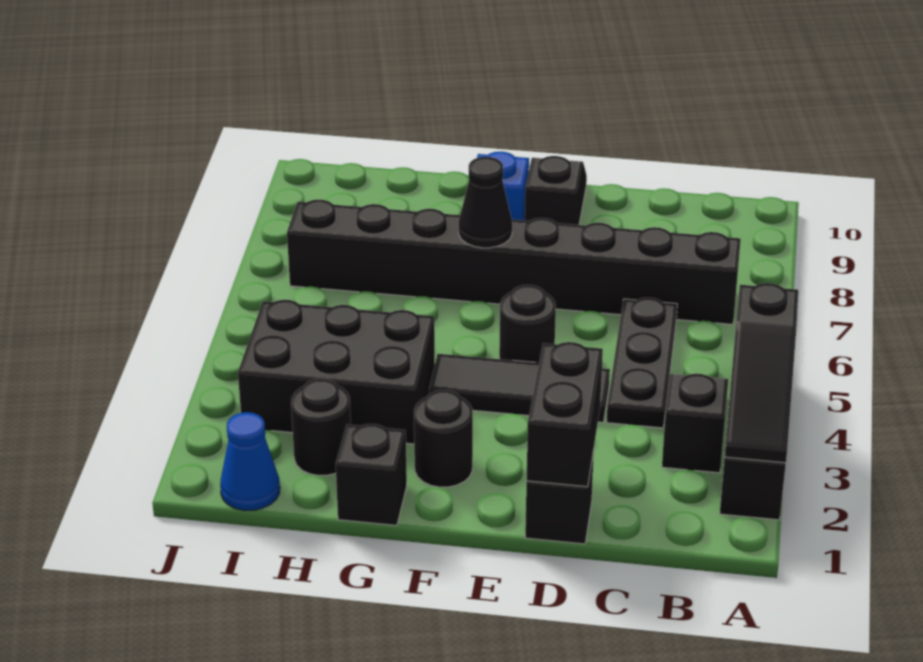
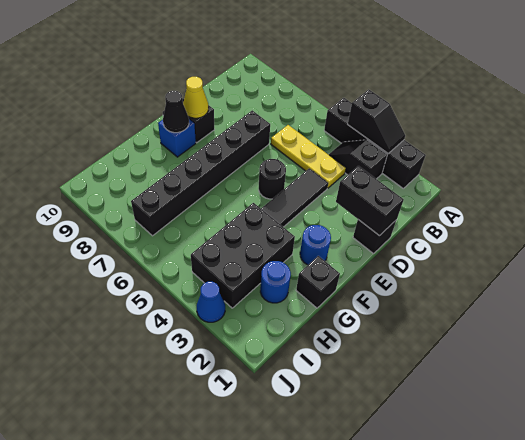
black 1x3 slope [725,283,798,463] -> black 1x2 slope [348,89,405,153]
black 1x8 brick [287,200,741,324] -> black 1x6 brick [131,110,270,236]
black 1x3 plate [607,298,677,428] -> yellow 1x3 plate [271,125,346,188]
none -> yellow 1x1 cone [183,77,209,118]
black 1x1 round brick [414,390,473,487] -> blue 1x1 round brick [300,225,331,265]
black 1x1 cone [459,157,512,248] -> black 1x1 cone moved to [163,91,189,133]
black 1x1 round brick [291,379,351,475] -> blue 1x1 round brick [260,261,291,303]
blue 1x1 cone [220,412,280,511] -> blue 1x1 cone moved to [197,282,225,322]

